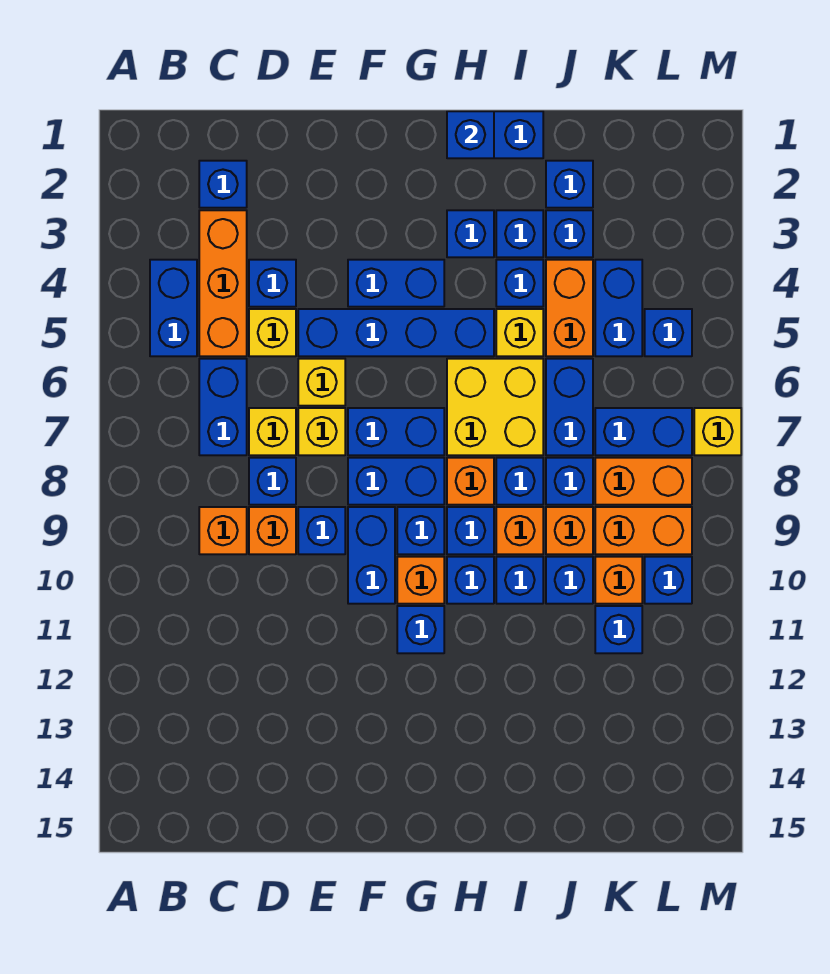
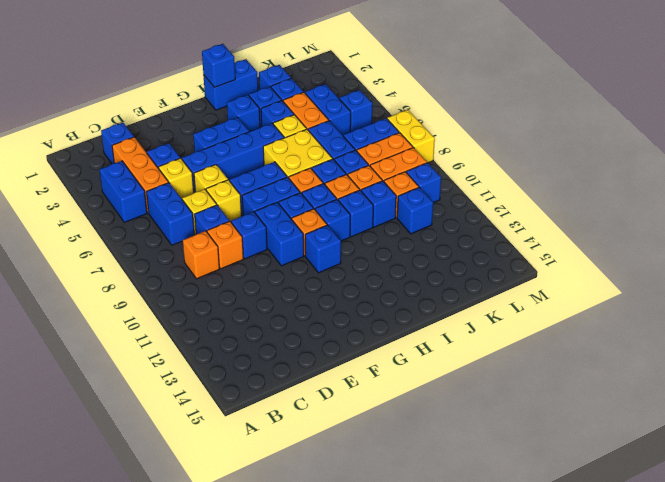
yellow 1x1 brick [694,408,741,455] -> yellow 1x2 brick [387,110,435,163]

